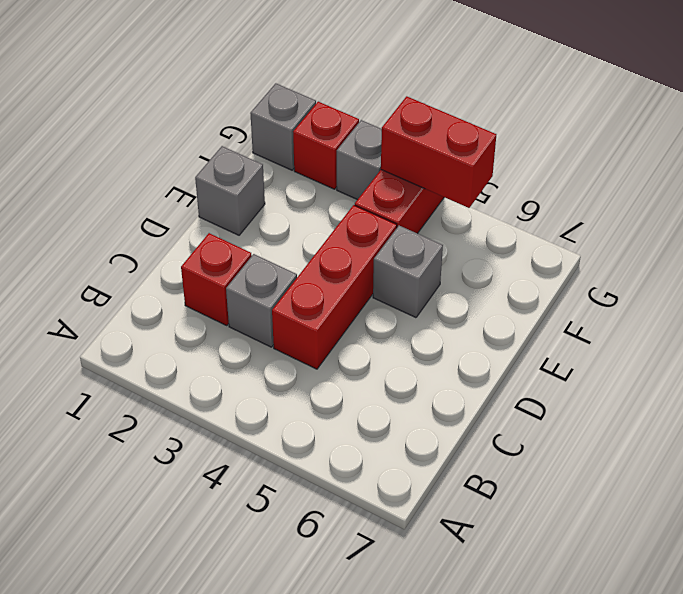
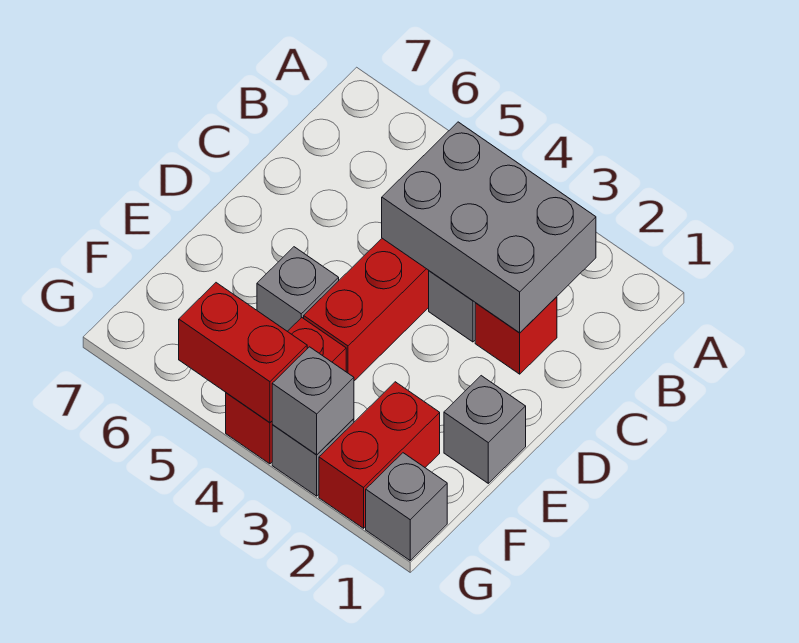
none -> grey 2x3 brick [382,122,596,333]
red 1x1 brick [293,102,359,189] -> red 1x2 brick [319,382,440,528]
none -> grey 1x1 brick [272,347,354,455]

